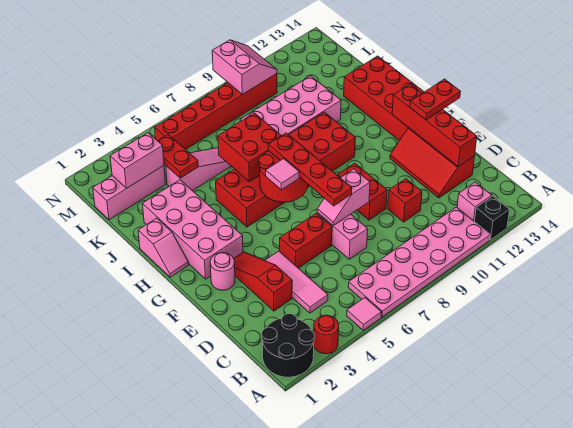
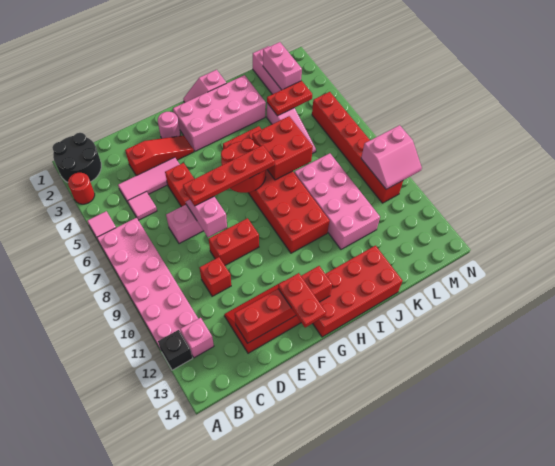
pink 1x1 tile [266,159,299,190] -> pink 1x1 tile moved to [128,192,157,220]

